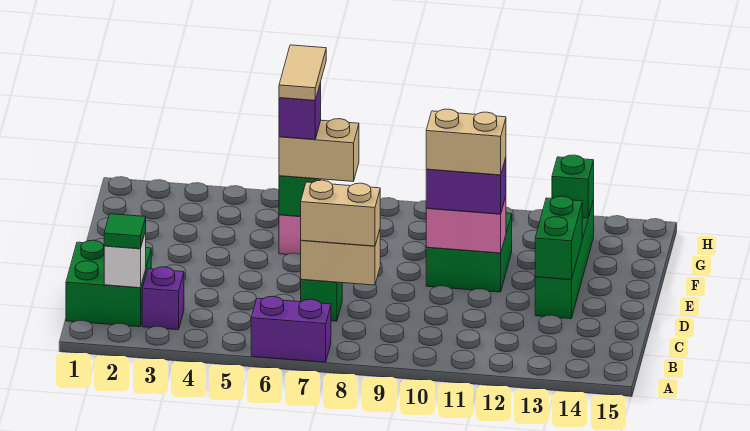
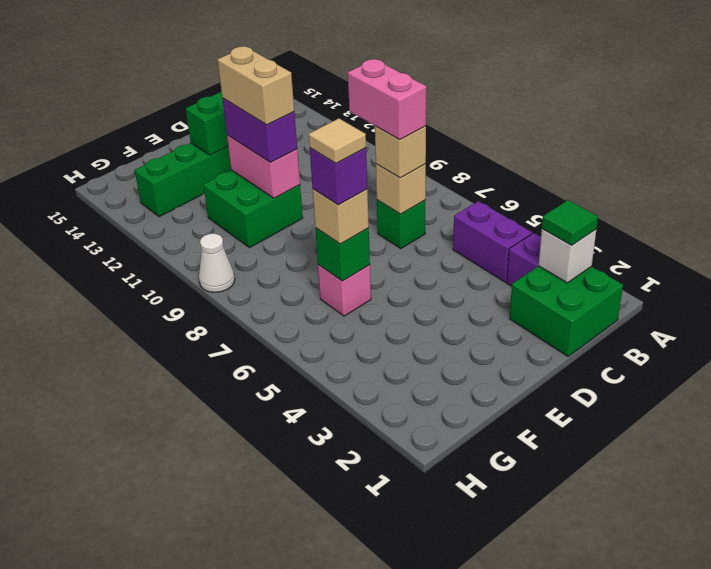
purple 1x2 brick [251,296,331,362] -> purple 1x2 brick moved to [453,201,532,282]
tan 1x2 brick [301,230,380,285] -> tan 1x1 brick [376,164,426,214]
tan 1x2 brick [300,180,380,246] -> tan 1x1 brick [375,126,426,178]
none -> pink 1x2 brick [348,59,426,139]
tan 1x2 brick [279,119,359,181] -> tan 1x1 brick [313,189,369,244]
tan 1x2 tile [279,45,326,100] -> tan 1x1 tile [309,118,366,163]
green 1x1 brick [552,155,594,218] -> none
none -> white 1x1 cone [199,234,235,292]

